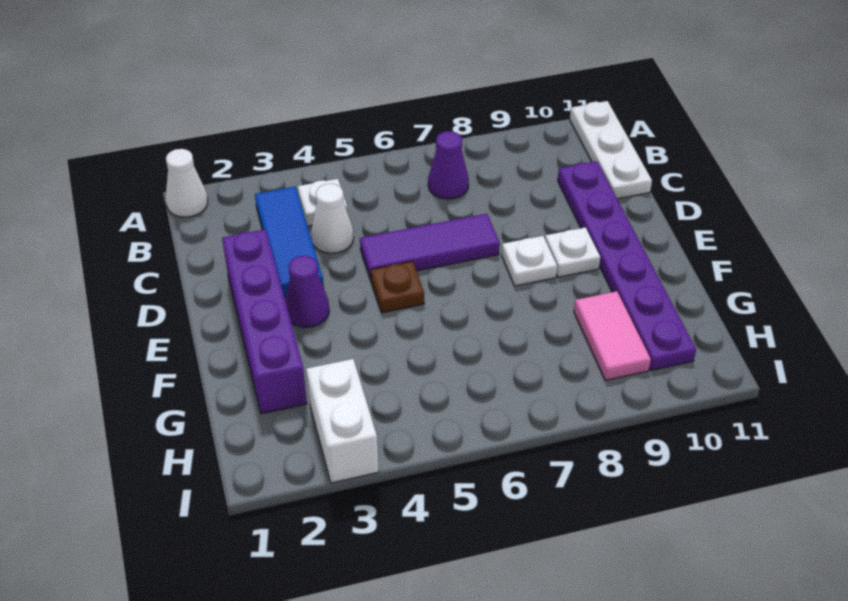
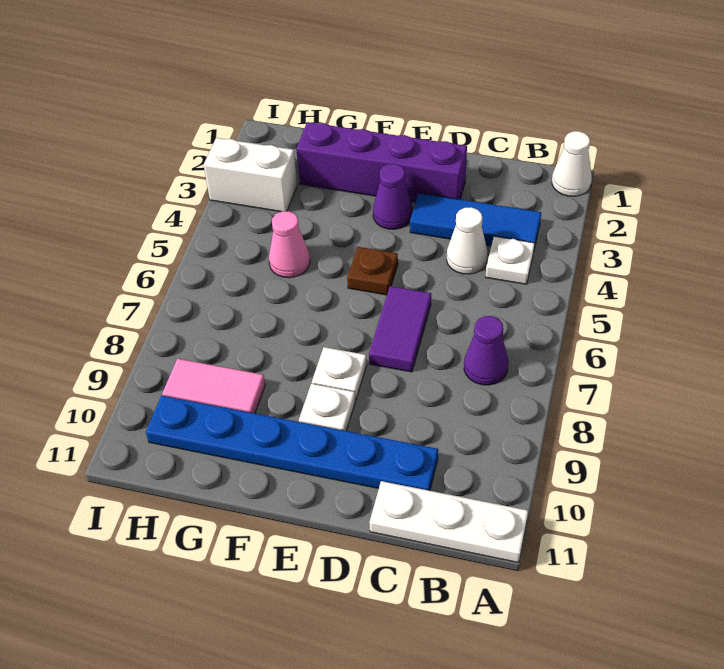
purple 1x6 plate [558,161,696,370] -> blue 1x6 plate [146,396,438,491]
purple 1x3 tile [360,214,500,280] -> purple 1x2 tile [369,286,431,372]
none -> pink 1x1 cone [269,211,310,278]

